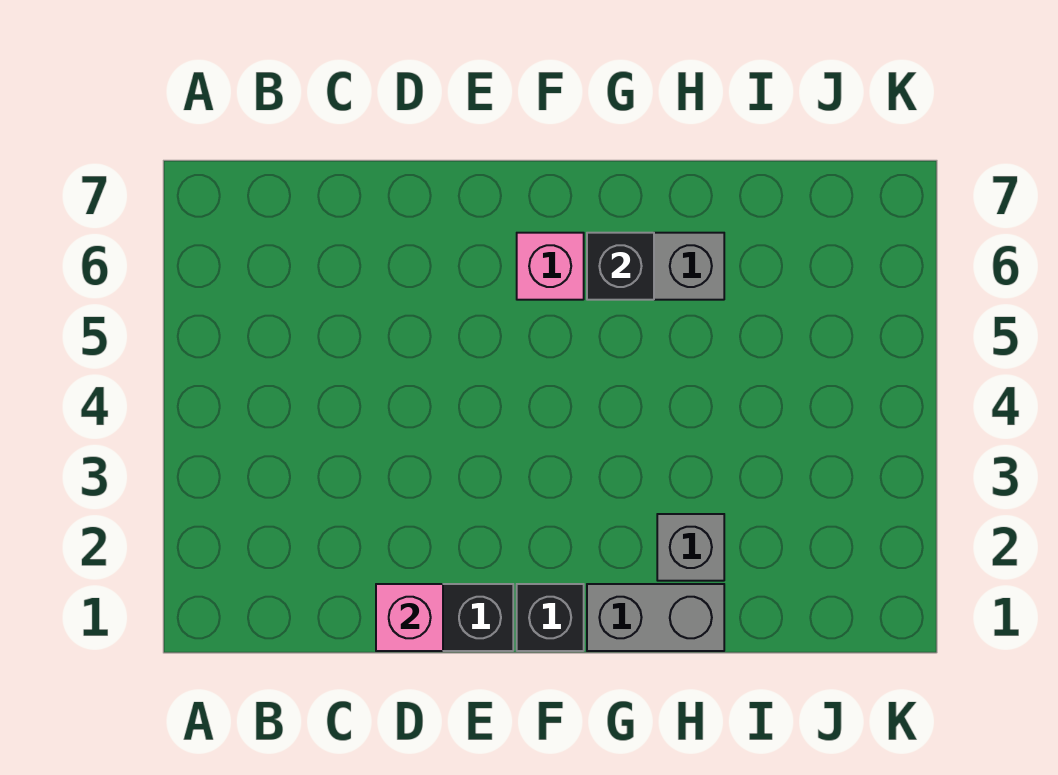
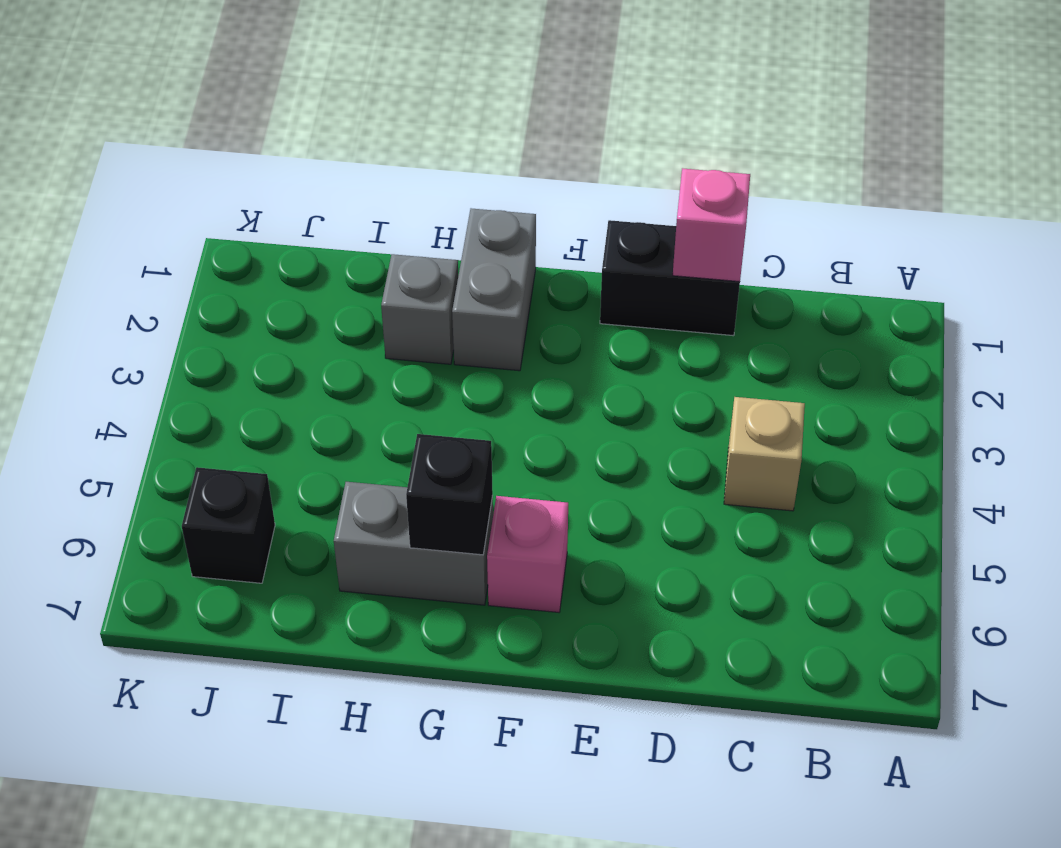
none -> tan 1x1 brick [724,397,805,511]
black 1x1 brick [517,584,584,651] -> black 1x1 brick moved to [182,467,275,583]
grey 1x2 brick [587,584,724,651] -> grey 1x2 brick turned to [452,208,536,371]

